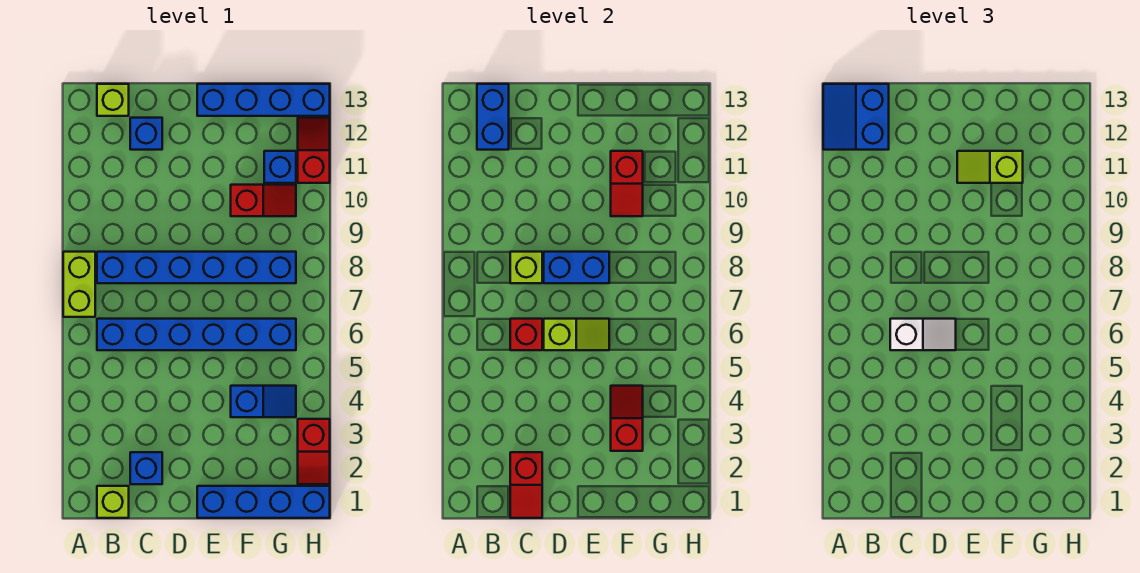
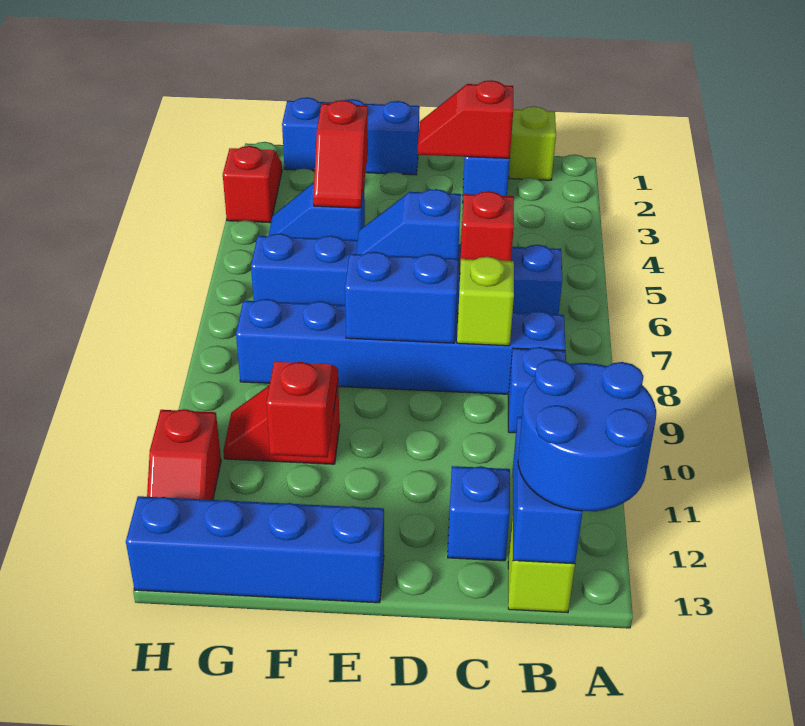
lime 1x2 brick [63,252,95,317] -> none
blue 2x2 slope [823,84,889,150] -> blue 2x2 round brick [518,359,656,511]
red 1x2 slope [510,452,542,518] -> red 1x2 slope turned to [418,80,513,158]
white 1x2 slope [890,319,956,350] -> none
lime 1x2 slope [544,319,609,350] -> blue 1x2 slope [356,189,461,259]
blue 1x4 brick [197,486,330,518] -> blue 1x3 brick [282,97,420,175]
lime 1x2 slope [957,151,1023,183] -> none
blue 1x1 brick [264,151,296,183] -> blue 1x1 brick moved to [508,347,566,433]

